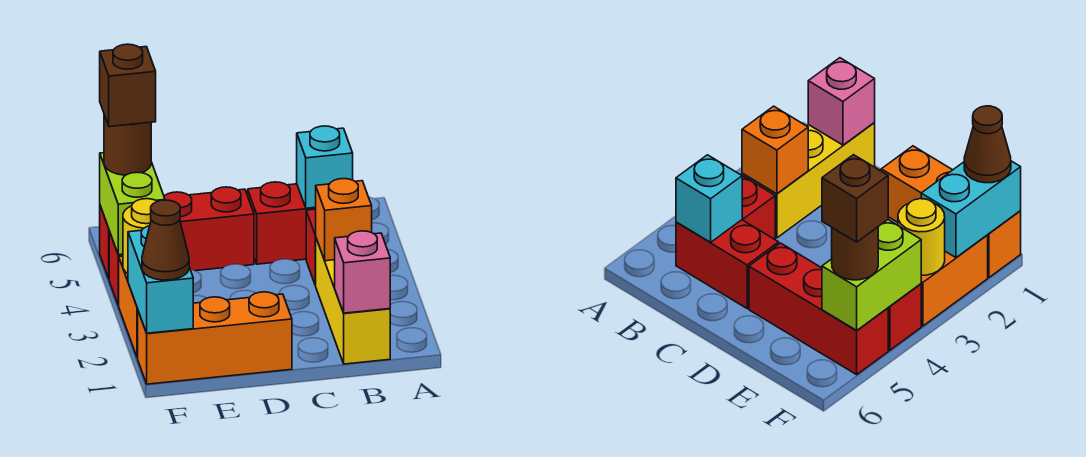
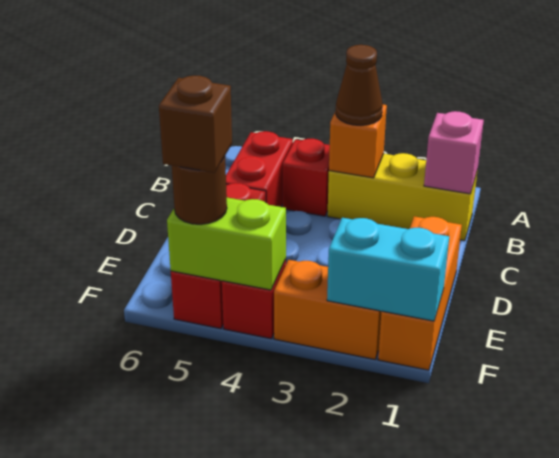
cyan 1x1 brick [297,126,353,208] -> none
brown 1x1 cone [142,200,189,280] -> brown 1x1 cone moved to [336,45,383,125]
yellow 1x1 round brick [123,199,157,273] -> none

